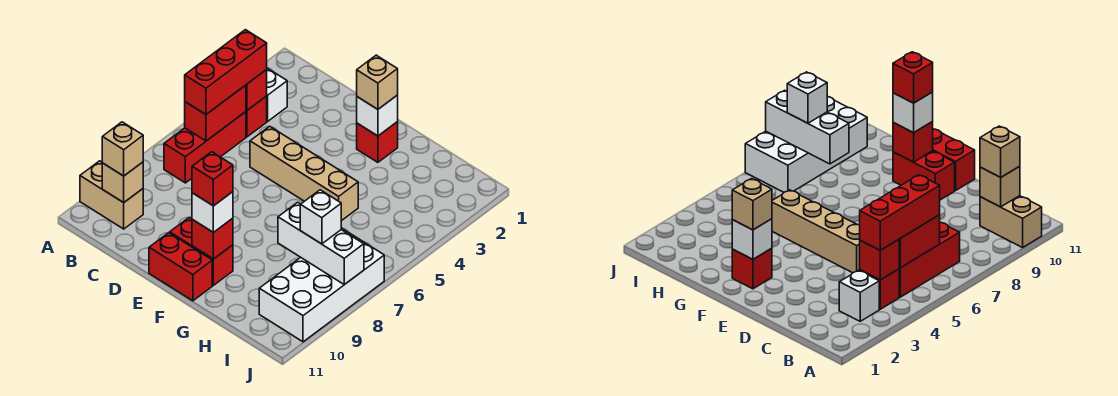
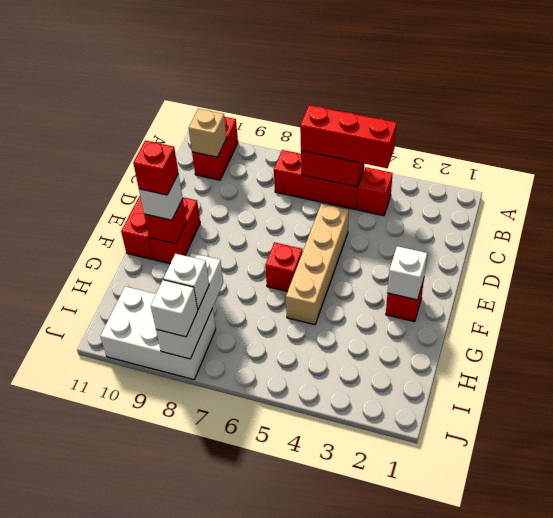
tan 1x2 brick [80,161,143,229] -> red 1x2 brick [192,117,238,180]
white 1x1 brick [266,68,287,121] -> white 1x1 brick moved to [151,280,198,337]
red 1x1 brick [246,70,267,110] -> red 1x1 brick moved to [265,242,303,292]
tan 1x1 brick [102,122,143,176] -> none
tan 1x1 brick [357,55,398,109] -> none
white 2x4 brick [259,228,384,342] -> white 2x3 brick [100,286,216,380]

